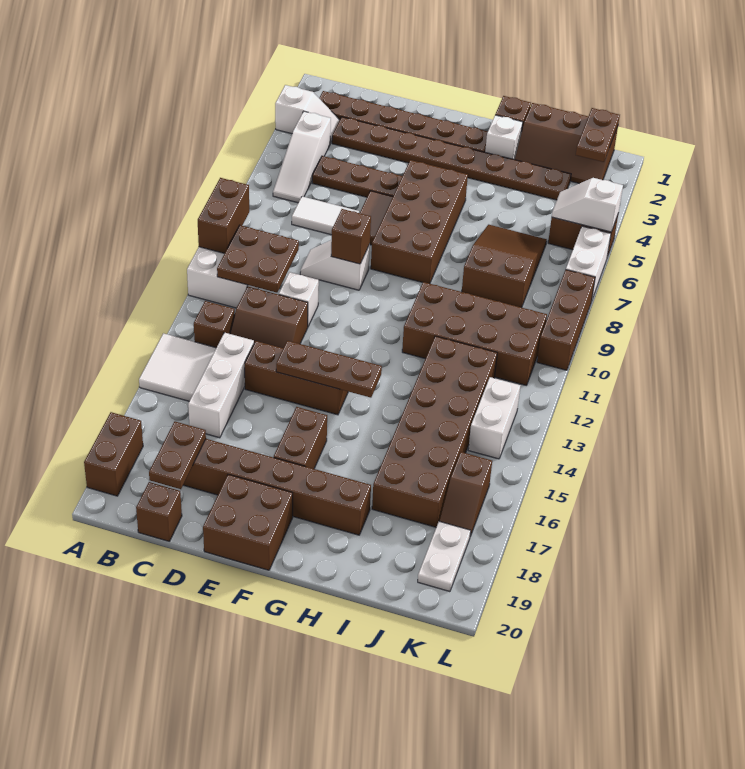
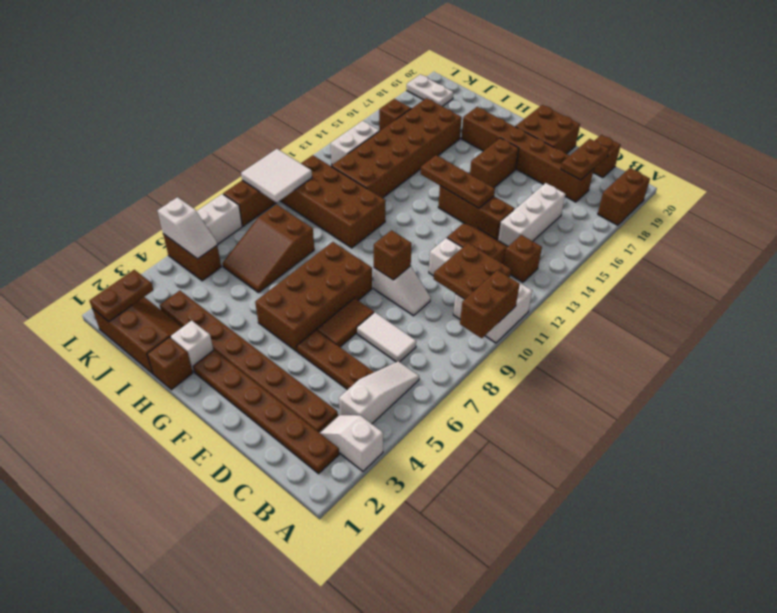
white 2x2 tile [139,333,216,401] -> white 2x2 tile moved to [241,149,312,203]
white 1x2 plate [418,521,471,592] -> white 1x2 plate turned to [407,74,453,106]

